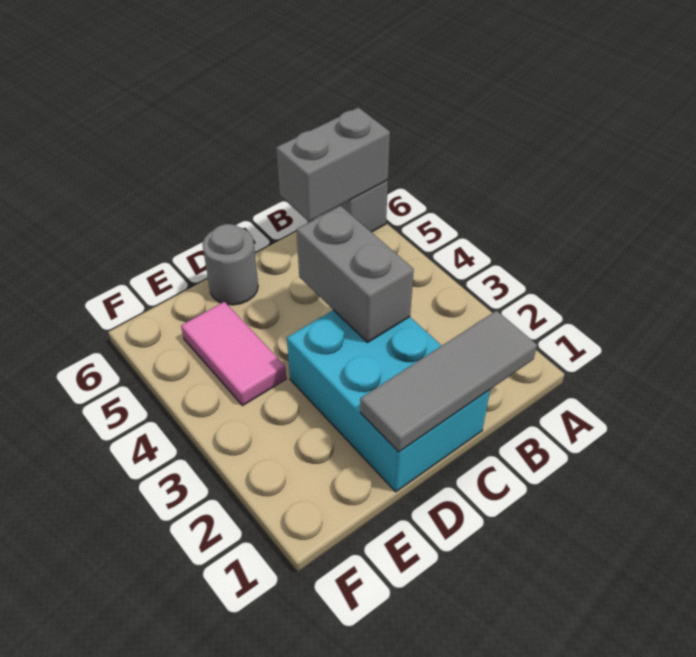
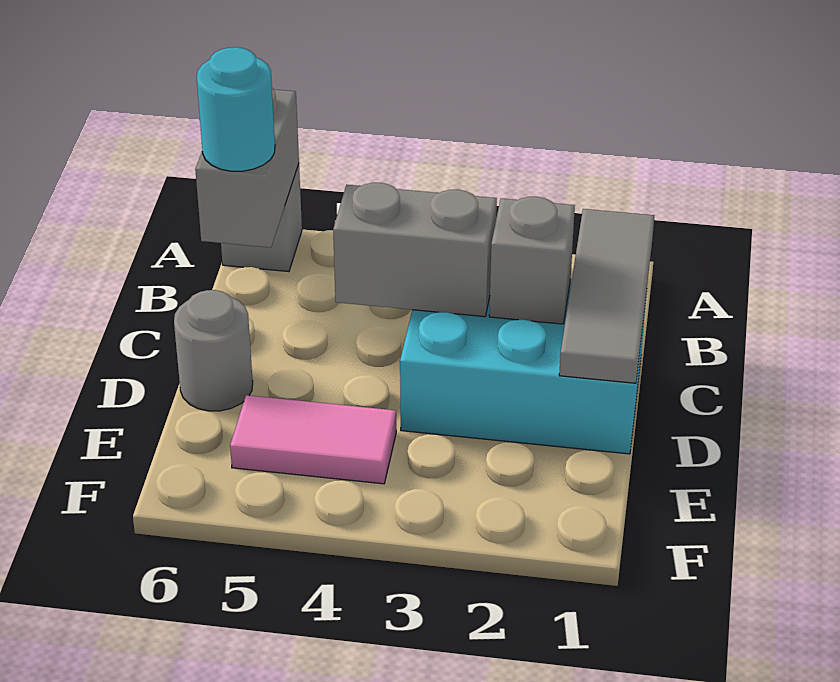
none -> cyan 1x1 round brick [197,47,275,171]
none -> grey 1x1 brick [489,197,575,324]

